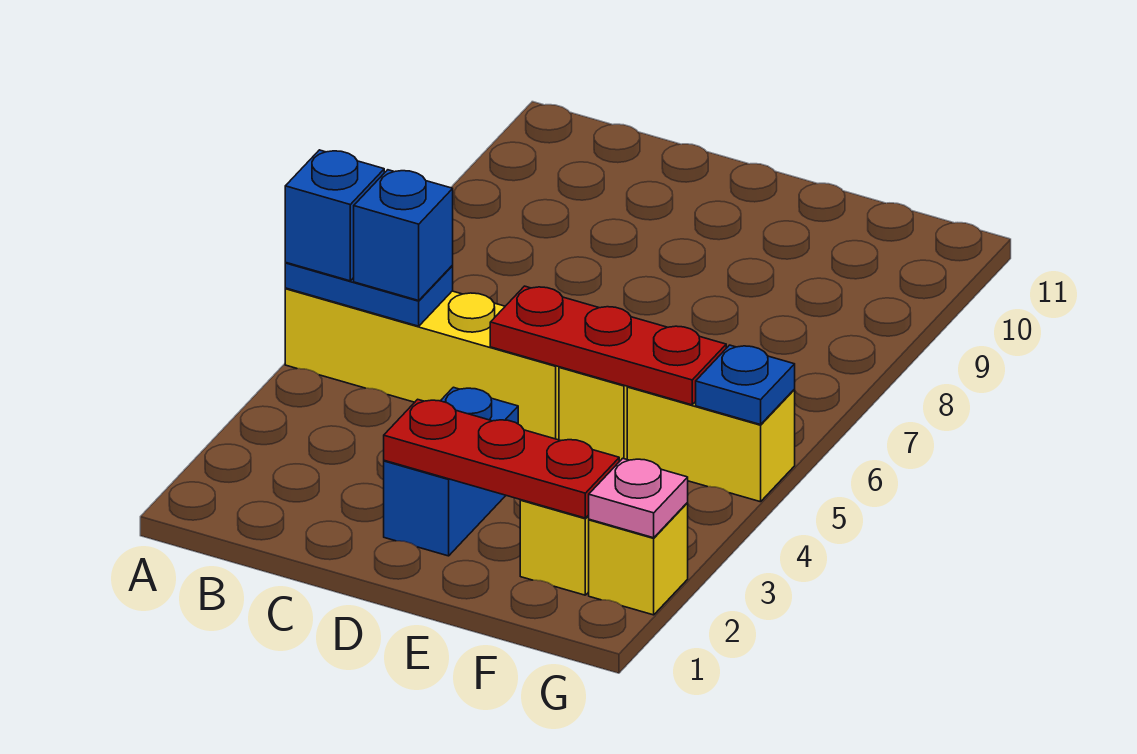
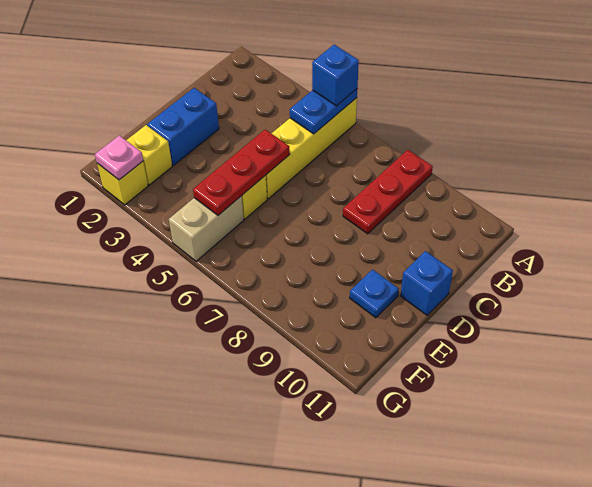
blue 1x1 brick [354,170,453,300] -> blue 1x1 brick moved to [401,251,453,315]
blue 1x2 brick [384,387,518,556] -> blue 1x2 brick turned to [147,88,219,165]
red 1x3 plate [384,399,619,518] -> red 1x3 plate moved to [343,150,433,234]
yellow 1x2 brick [627,387,795,502] -> tan 1x2 brick [169,196,244,261]
blue 1x1 plate [696,345,795,425] -> blue 1x1 plate moved to [350,270,399,318]

